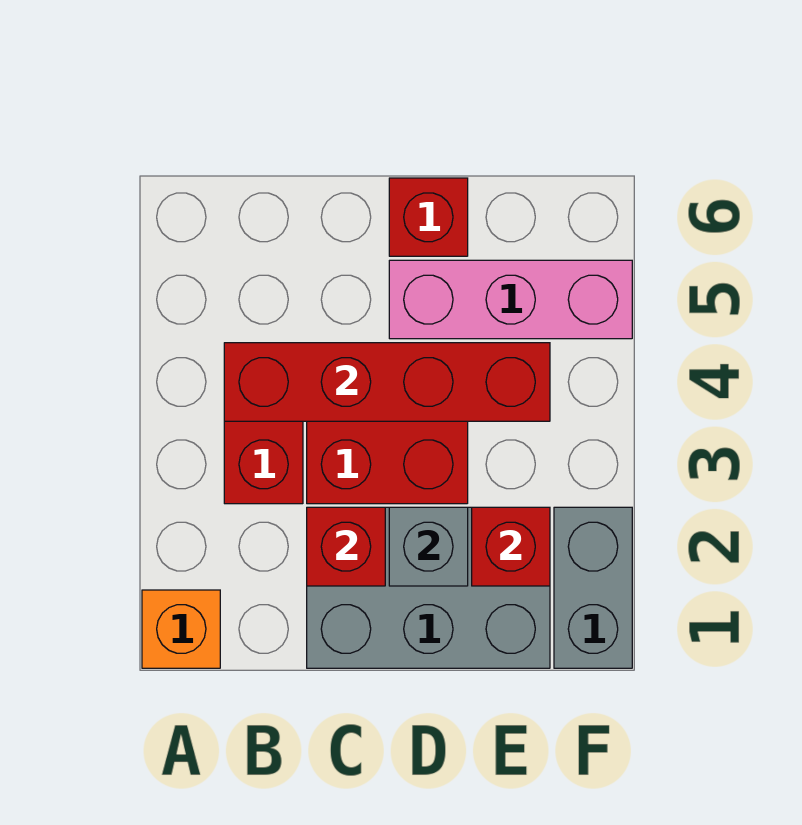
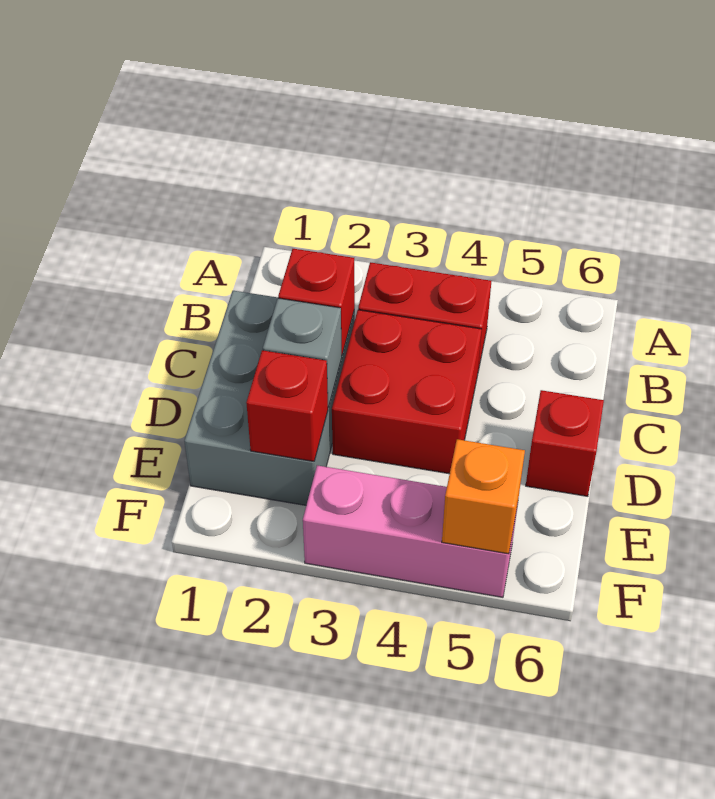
orange 1x1 brick [142,590,220,668] -> orange 1x1 brick moved to [442,439,525,554]
red 1x4 brick [224,343,550,421] -> none
pink 1x3 brick [389,260,632,339] -> pink 1x3 brick turned to [303,465,518,597]
grey 1x2 brick [554,507,632,668] -> none

